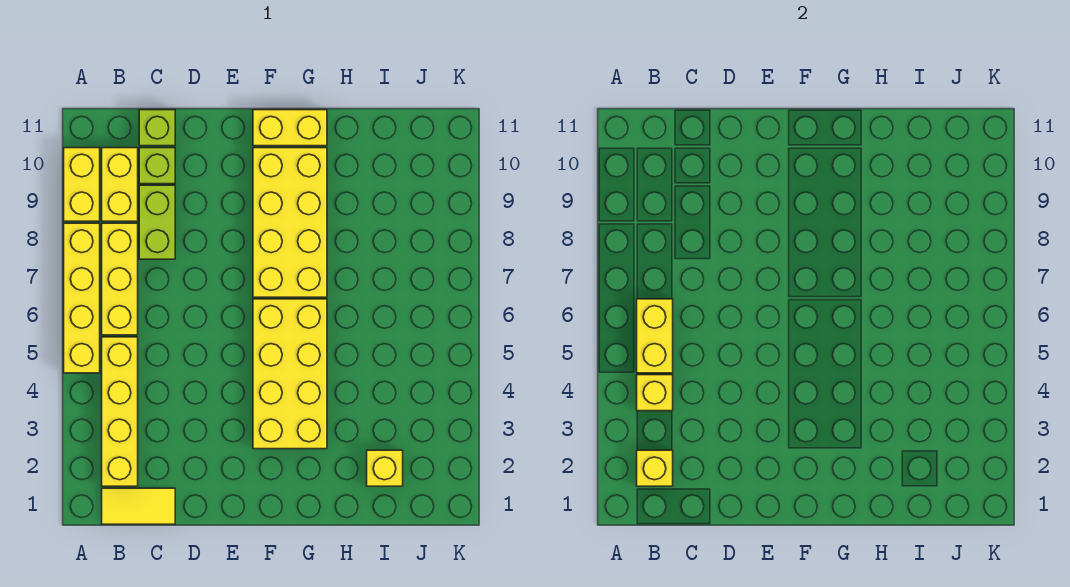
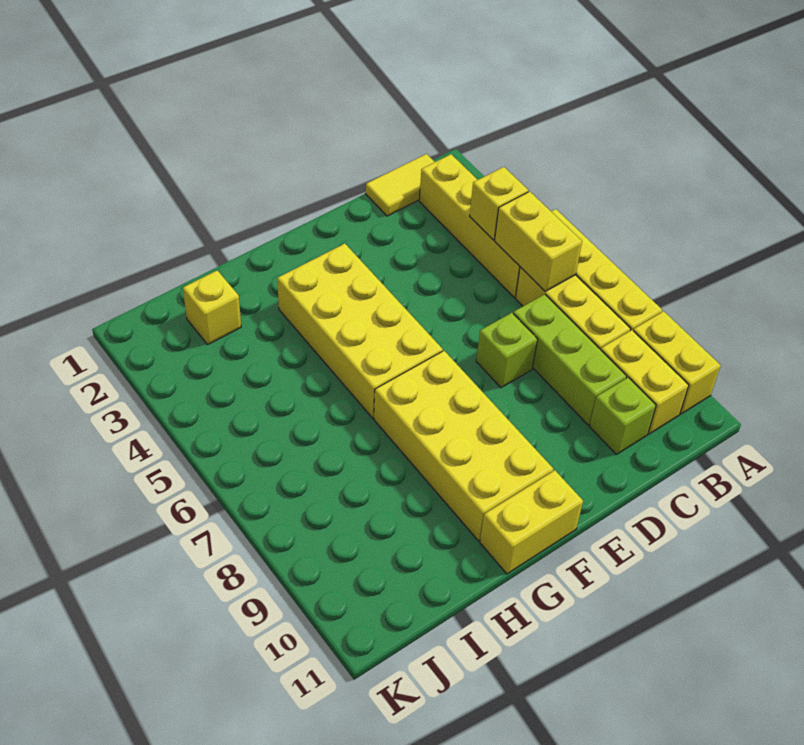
yellow 1x1 brick [637,450,673,486] -> none
lime 1x2 brick [139,185,175,259] -> lime 1x3 brick [513,294,627,425]
lime 1x1 brick [139,110,175,146] -> lime 1x1 brick moved to [476,313,537,388]

